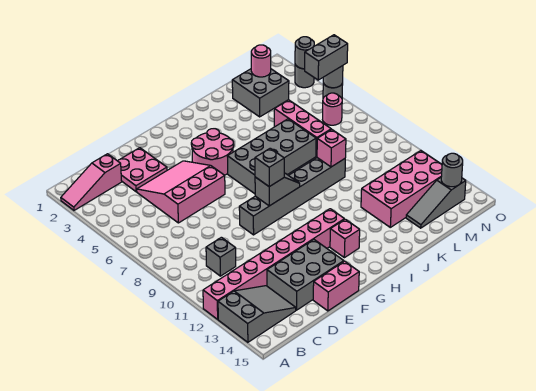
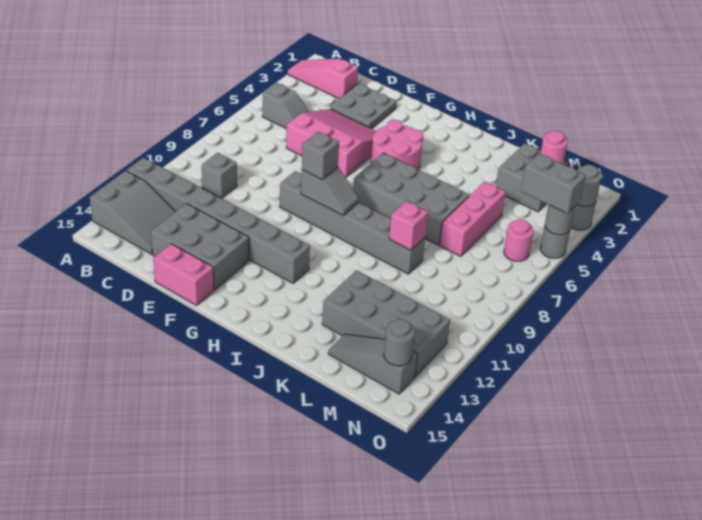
pink 1x8 brick [203,209,344,319] -> grey 1x8 brick [127,158,310,283]
none -> grey 1x2 slope [262,83,309,128]
pink 2x2 plate [118,148,167,192] -> grey 2x2 plate [331,83,396,129]
pink 1x1 brick [330,219,360,258] -> none
pink 2x4 brick [361,151,442,227] -> grey 2x4 brick [322,270,450,376]

